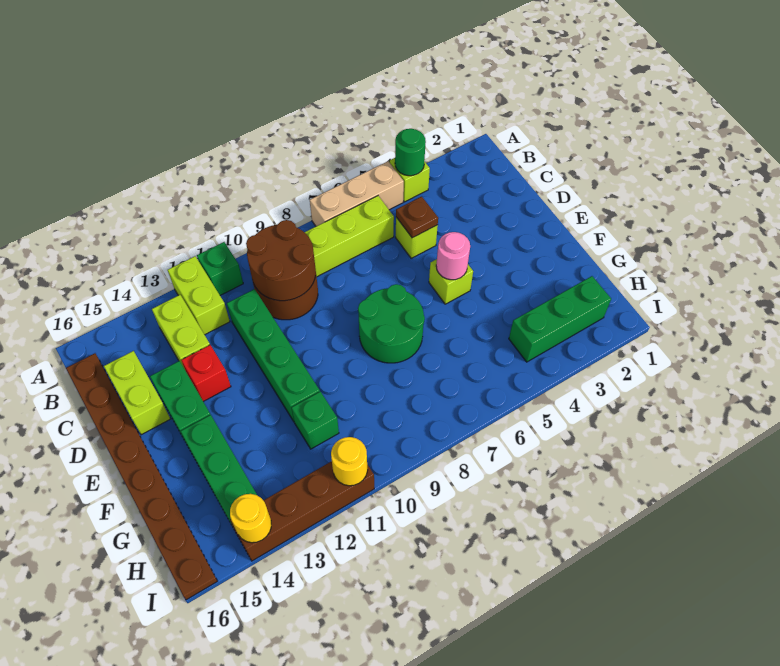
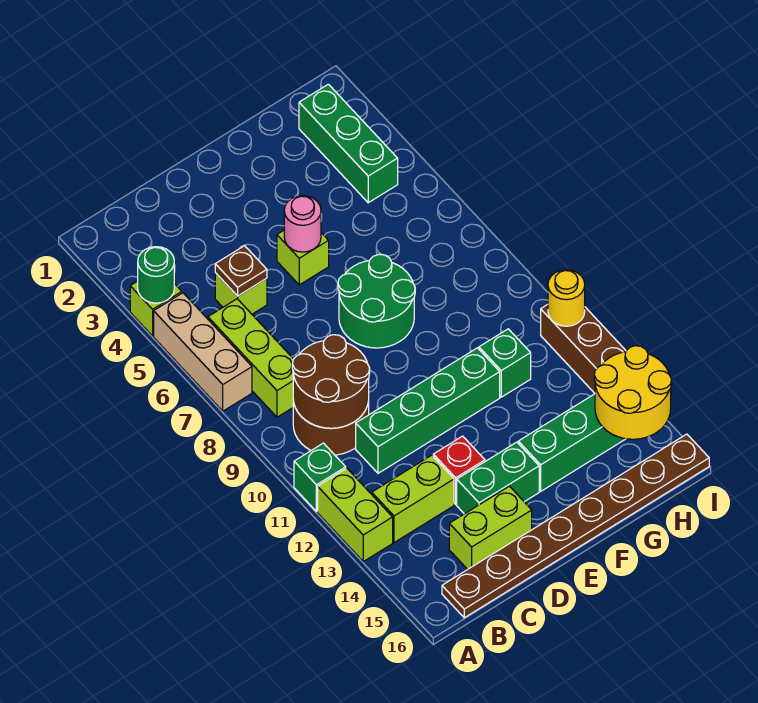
lime 1x2 brick [168,256,230,335] -> lime 1x2 brick turned to [318,468,393,561]
yellow 1x1 round brick [230,494,271,543] -> yellow 2x2 round brick [594,346,672,439]

